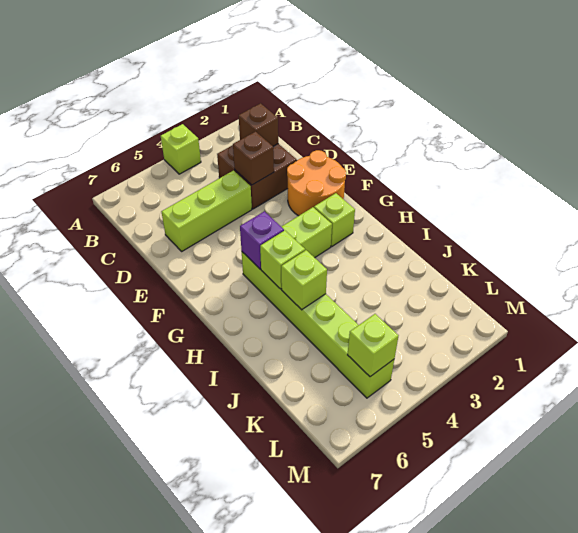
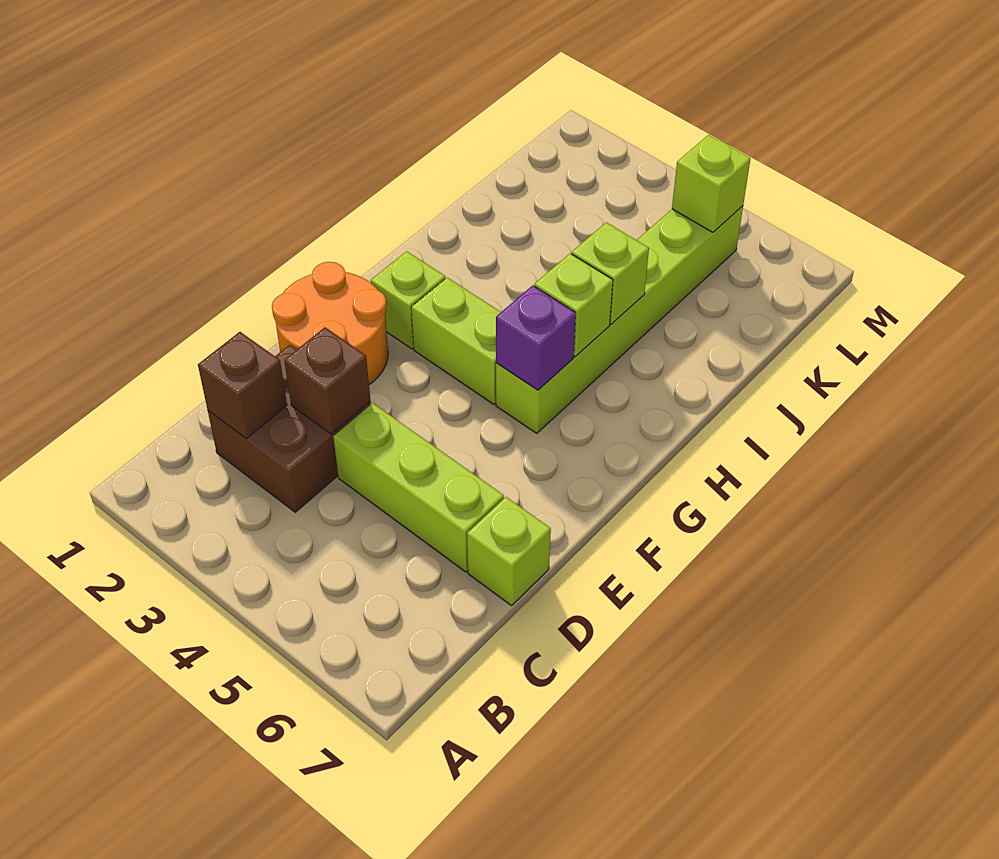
lime 1x1 brick [161,124,201,174] -> lime 1x1 brick moved to [467,497,551,606]

